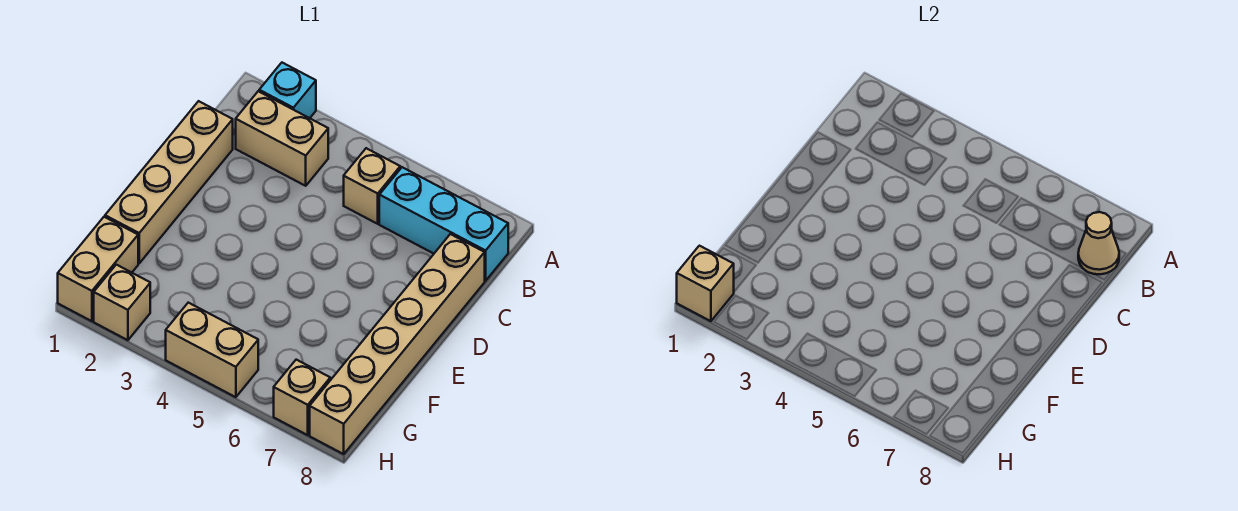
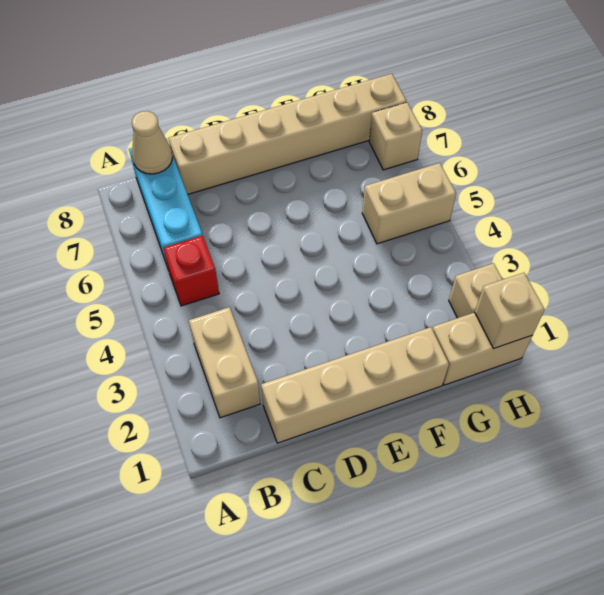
cyan 1x1 brick [259,63,316,118] -> none
tan 1x1 brick [344,148,400,224] -> red 1x1 brick [163,235,219,306]
tan 1x2 brick [166,303,258,397] -> tan 1x2 brick turned to [362,163,456,244]

